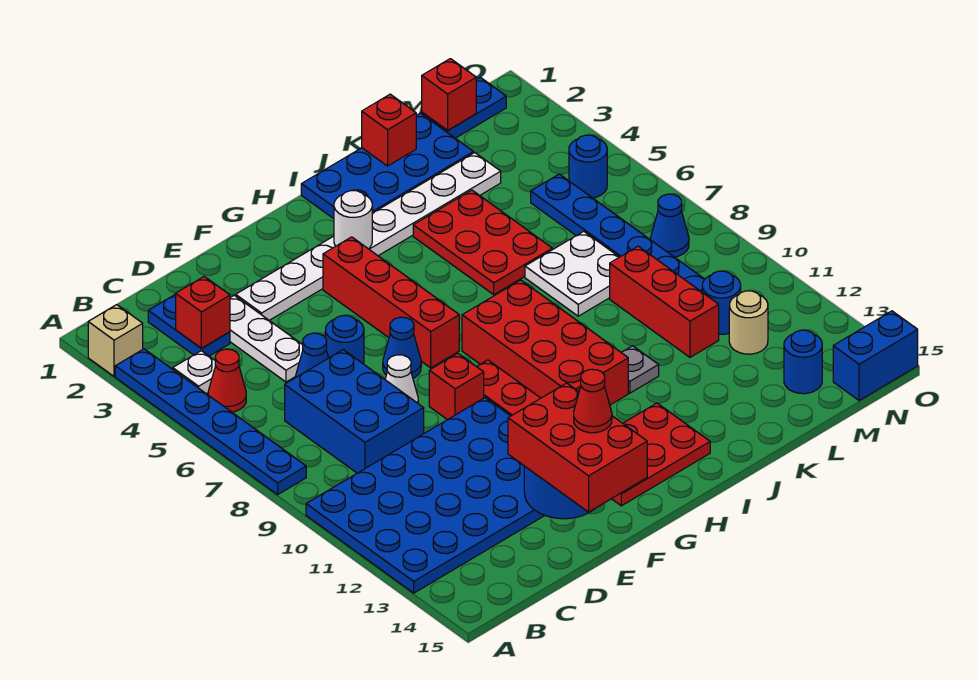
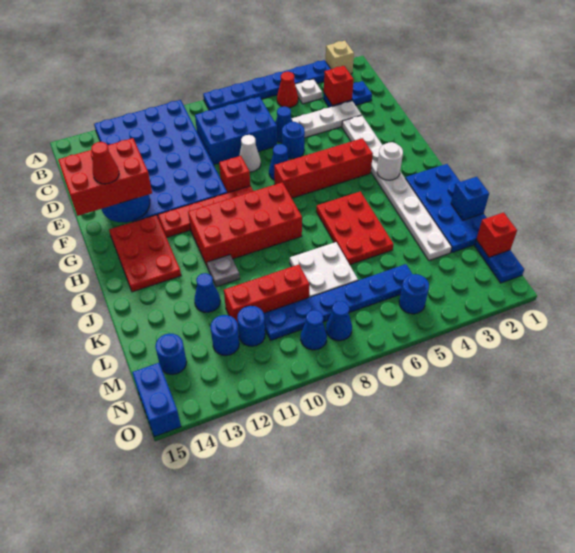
red 2x3 plate [413,190,552,294] -> red 2x3 plate turned to [316,191,394,265]
red 1x1 brick [362,94,416,166] -> blue 1x1 brick [451,177,489,220]
none -> blue 1x1 cone [194,273,220,312]
tan 1x1 round brick [729,291,768,354] -> blue 1x1 round brick [211,315,239,356]
none -> blue 1x1 cone [301,310,327,350]

